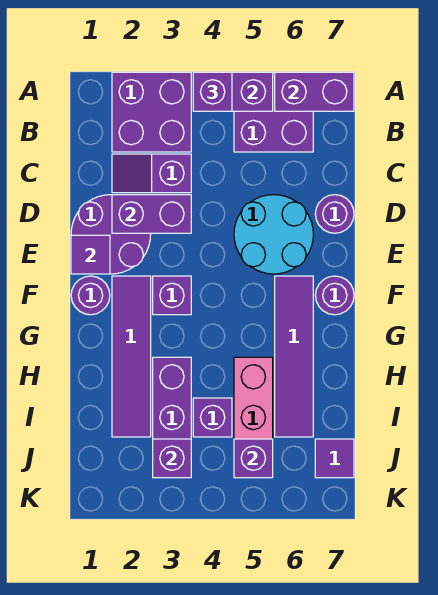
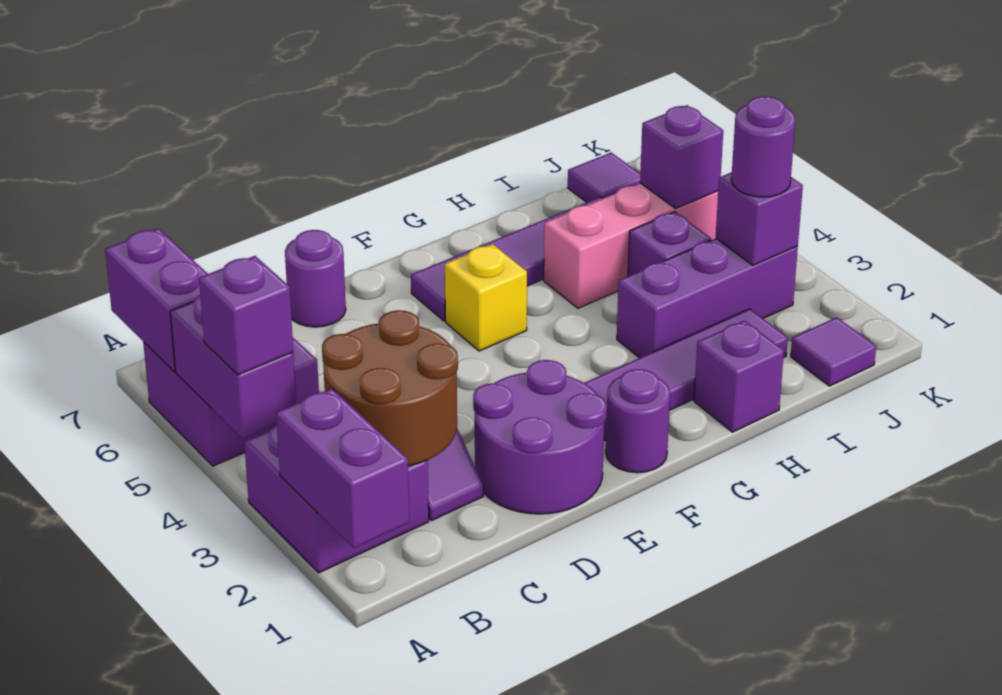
none -> brown 2x2 round brick [322,310,458,466]
purple 1x2 brick [112,195,191,233] -> purple 1x2 brick moved to [276,389,409,548]
cyan 2x2 round brick [234,195,313,274] -> none
purple 1x1 tile [71,235,110,274] -> purple 1x1 tile moved to [791,317,876,386]
purple 1x1 brick [153,276,191,315] -> purple 1x1 brick moved to [694,320,784,432]
none -> yellow 1x1 brick [445,244,527,351]
purple 1x1 round brick [315,276,354,315] -> purple 1x1 round brick moved to [731,96,795,197]

